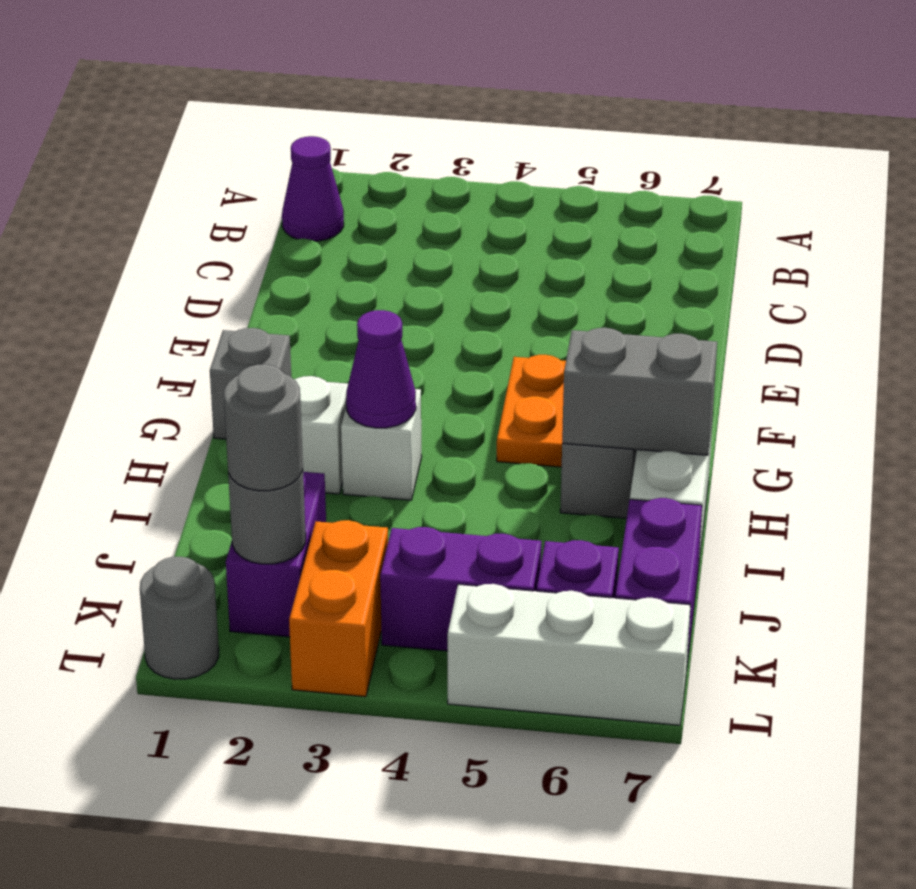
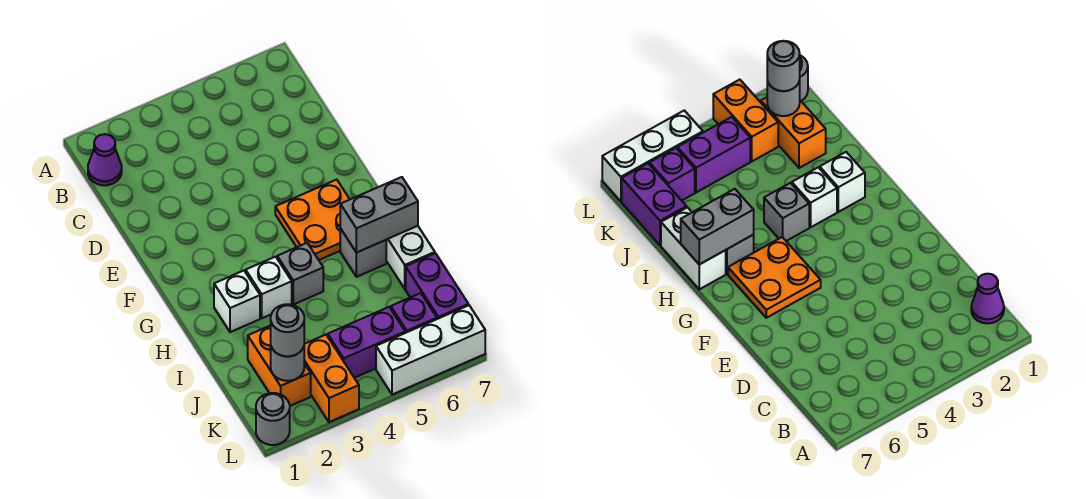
grey 1x1 brick [210,328,291,439] -> grey 1x1 brick moved to [277,243,323,304]
purple 1x1 cone [346,310,416,428] -> none
purple 1x2 brick [226,472,326,637] -> orange 1x2 brick [248,325,311,406]

